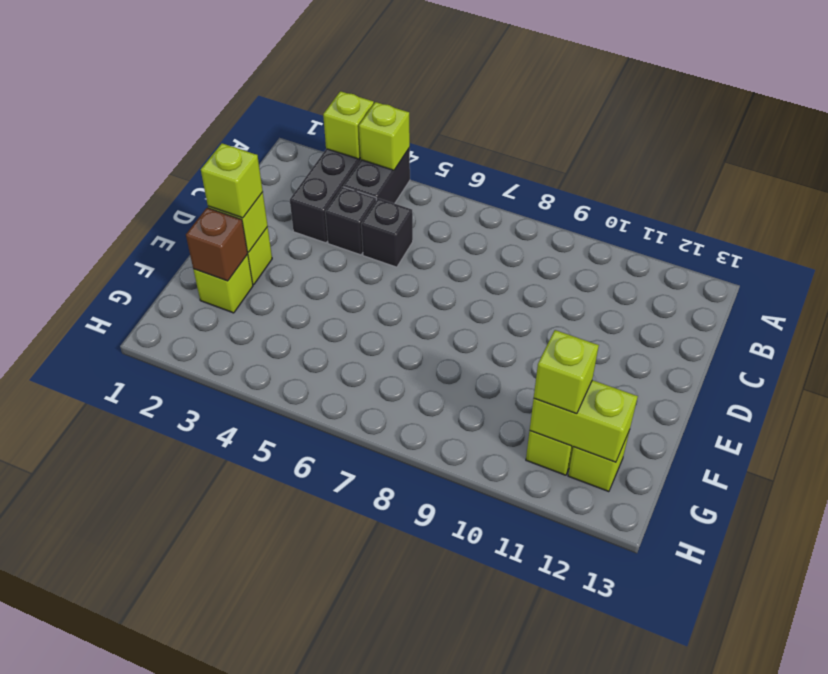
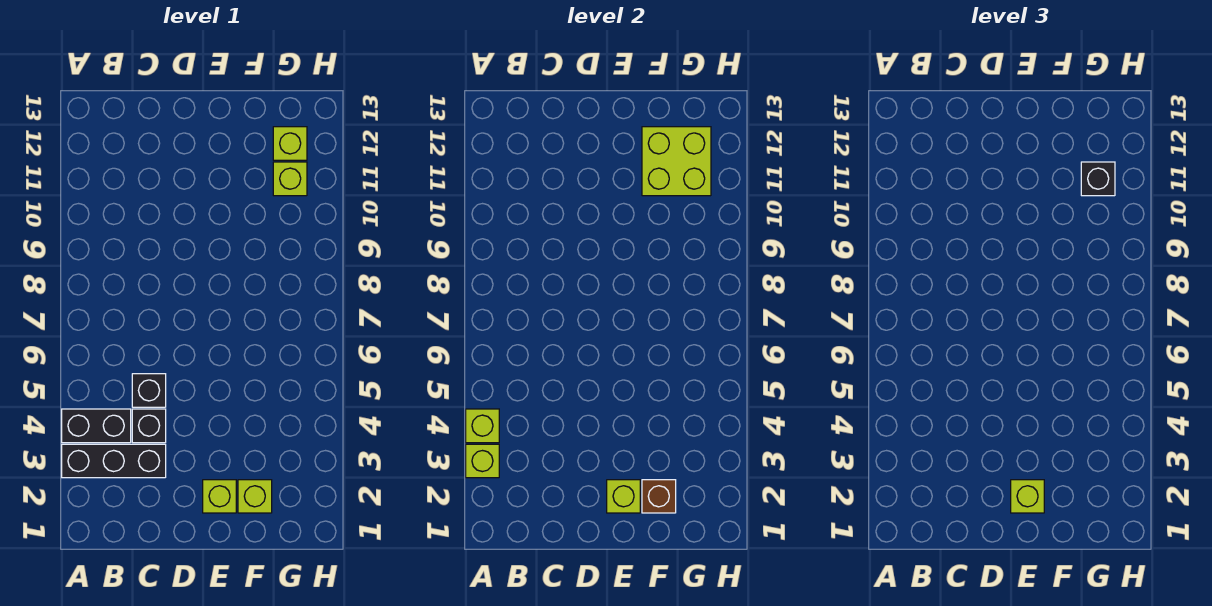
lime 1x2 brick [530,380,638,462] -> lime 2x2 brick [642,127,711,196]
lime 1x1 brick [534,330,599,414] -> black 1x1 brick [1081,162,1115,196]

